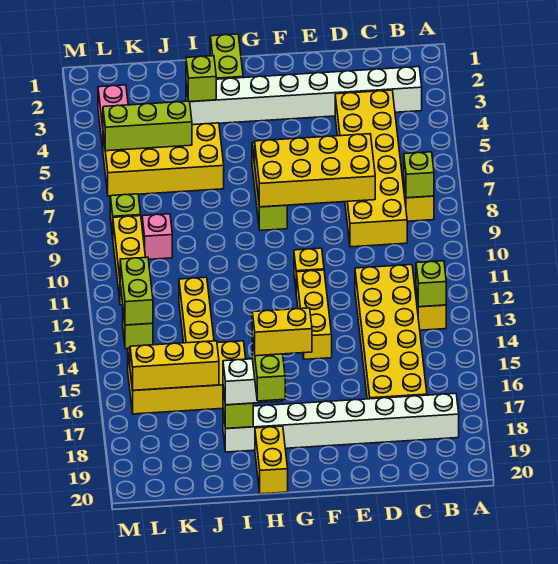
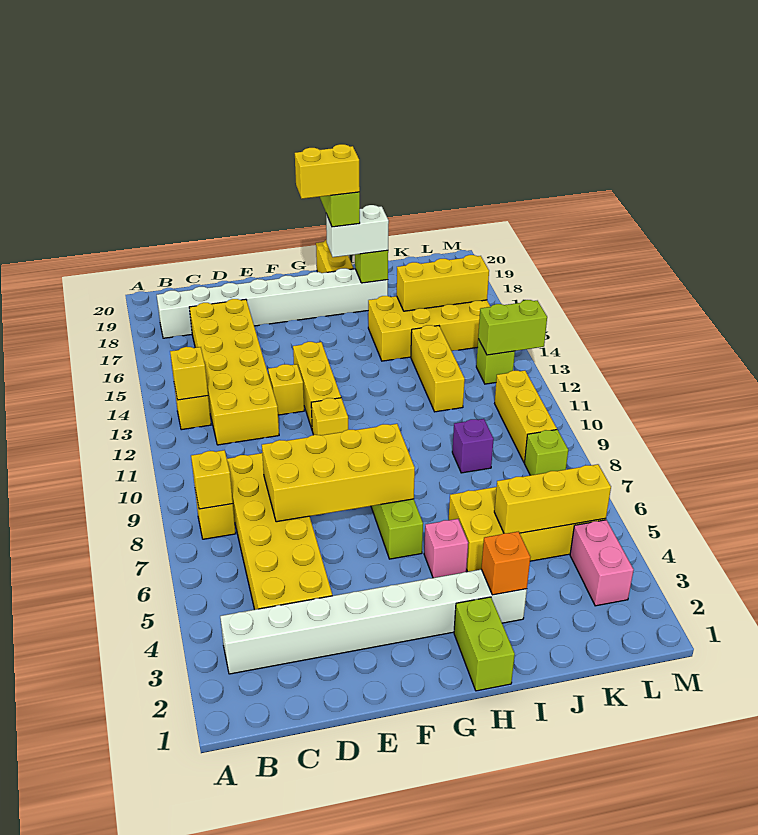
lime 1x1 brick [404,152,434,198] -> yellow 1x1 brick [191,450,233,509]
lime 1x1 brick [416,261,446,307] -> yellow 1x1 brick [170,347,208,400]
none -> yellow 1x1 brick [268,364,304,415]
lime 1x1 brick [186,56,216,102] -> orange 1x1 brick [481,531,530,595]
lime 1x3 brick [103,101,192,151] -> yellow 1x3 brick [494,464,611,533]
none -> purple 1x1 brick [452,419,494,473]
pink 1x1 brick [142,214,172,259] -> pink 1x1 brick moved to [424,519,468,578]
lime 1x2 brick [120,257,153,325] -> lime 1x2 brick turned to [478,300,547,355]

